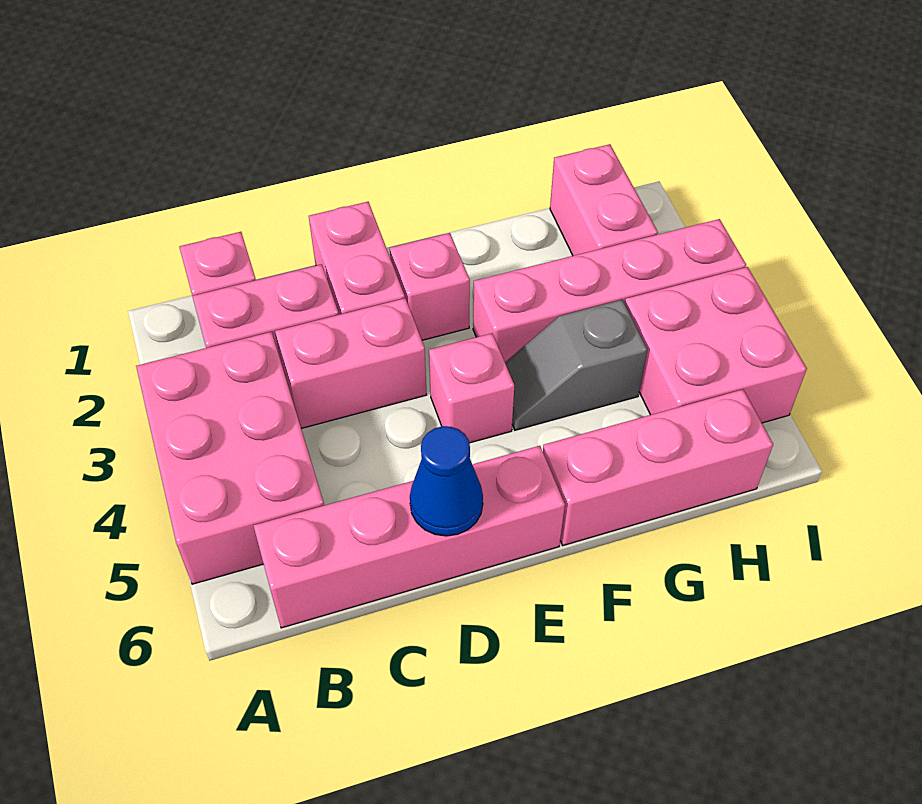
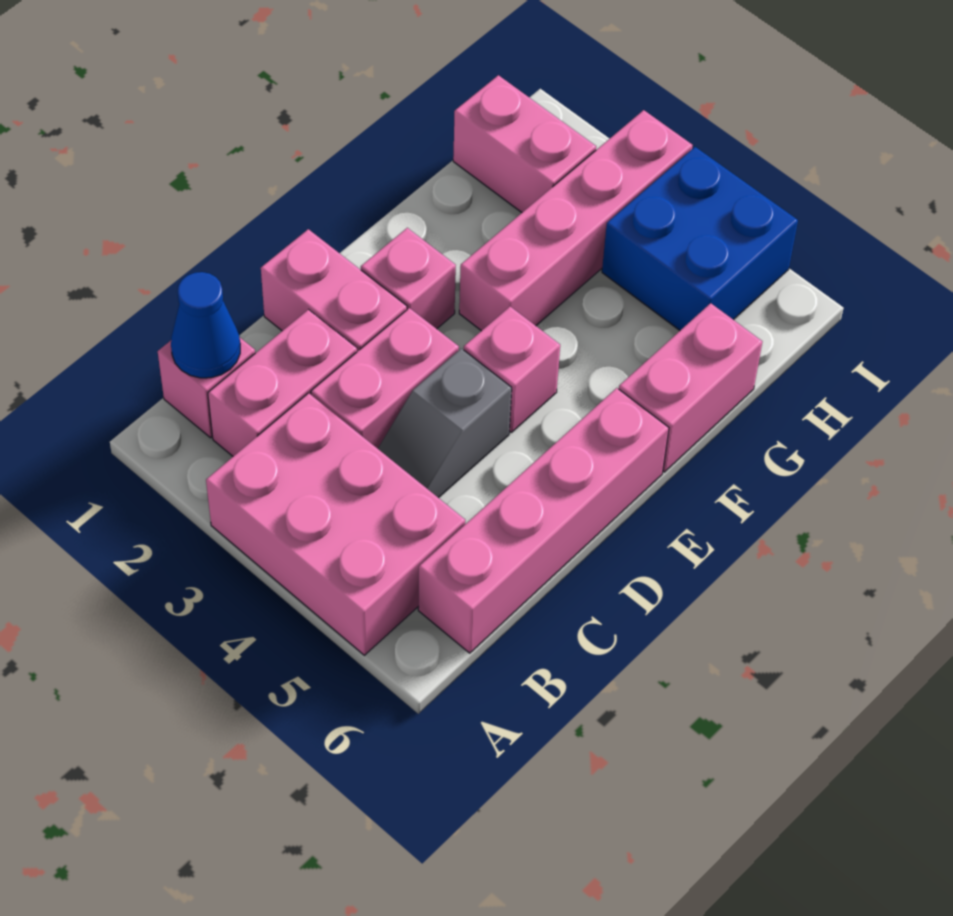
blue 1x1 cone [410,426,483,536] -> blue 1x1 cone moved to [171,272,240,378]
grey 1x2 slope [505,300,647,430] -> grey 1x2 slope moved to [378,348,512,498]
pink 1x3 brick [543,389,773,545] -> pink 1x2 brick [619,303,762,472]
pink 2x2 brick [625,267,807,423] -> blue 2x2 brick [602,147,798,330]

